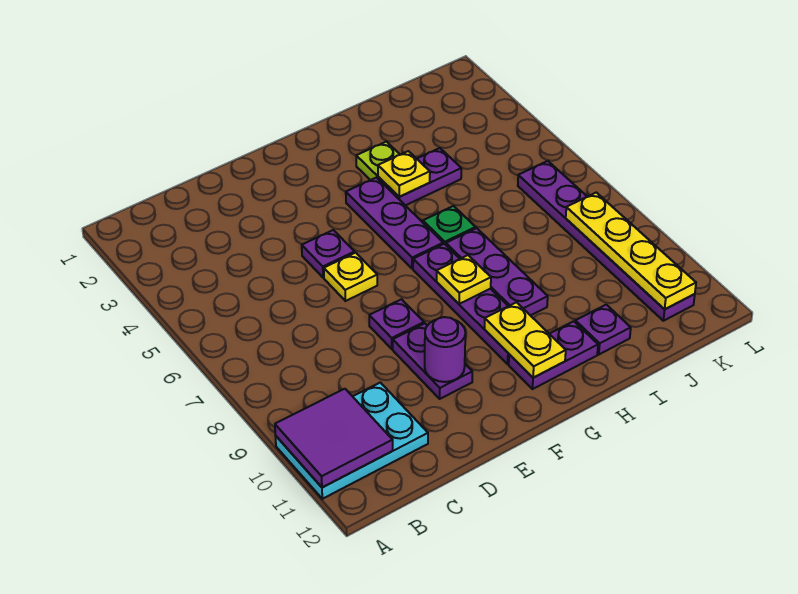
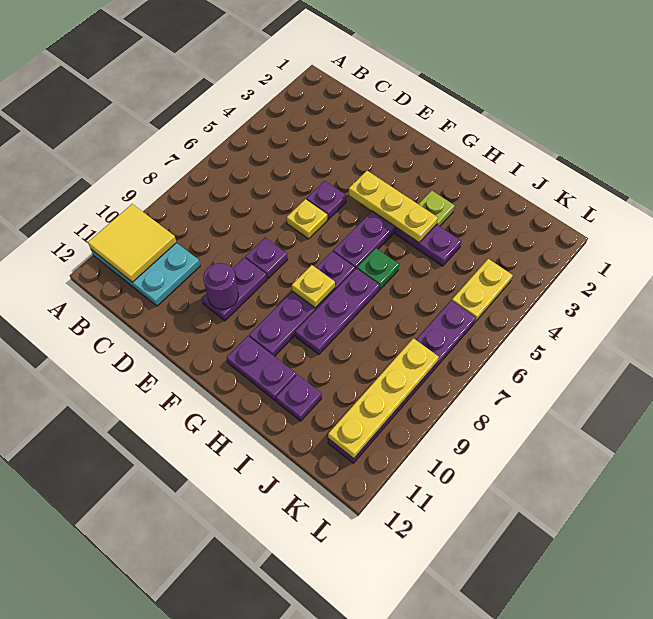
purple 2x2 tile [275,389,393,488] -> yellow 2x2 tile [88,204,176,282]
yellow 1x2 plate [485,302,566,378] -> yellow 1x2 plate moved to [452,259,513,322]
yellow 1x1 plate [378,151,430,197] -> yellow 1x3 plate [349,171,438,243]

